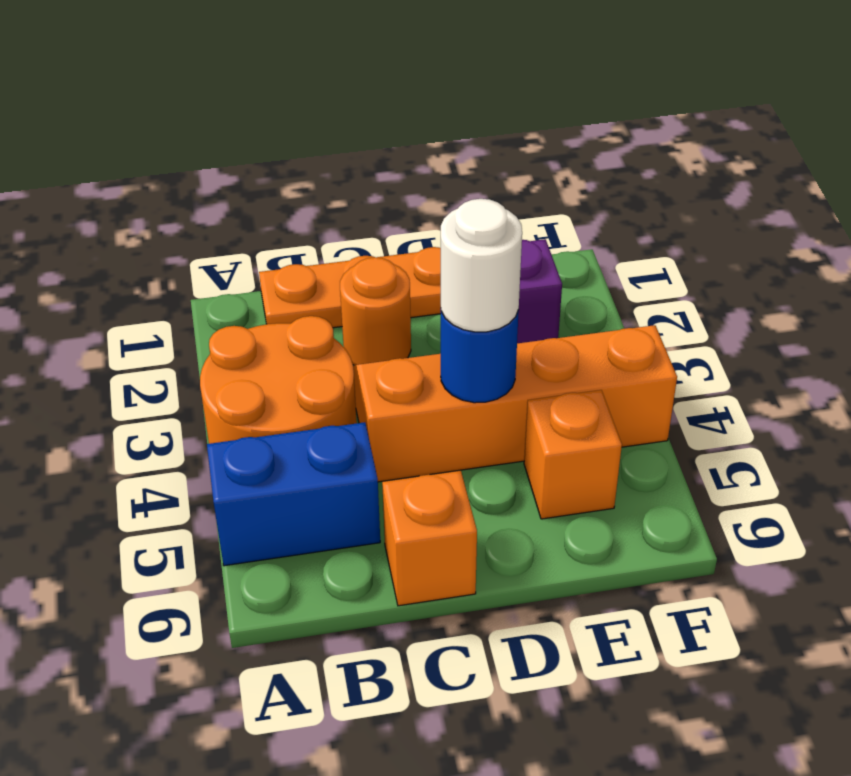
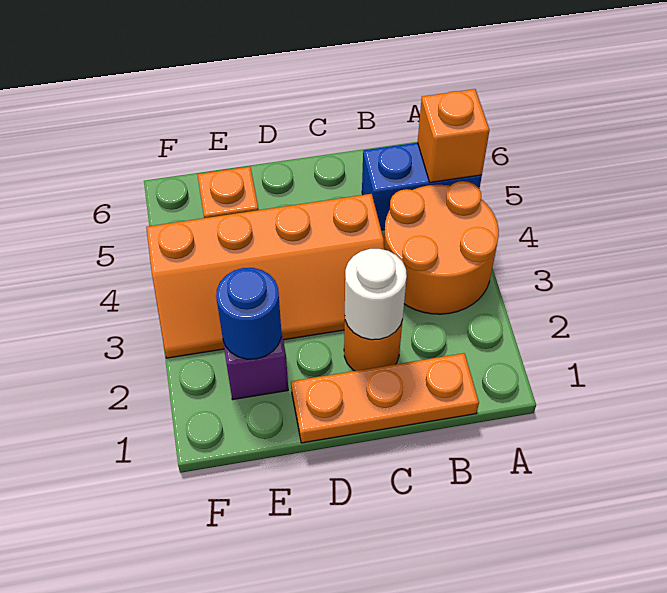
orange 1x1 brick [382,470,477,606] -> orange 1x1 brick moved to [418,89,490,182]
blue 1x1 round brick [441,310,519,403] -> blue 1x1 round brick moved to [216,268,281,359]
white 1x1 round brick [441,199,522,332] -> white 1x1 round brick moved to [345,249,407,340]

